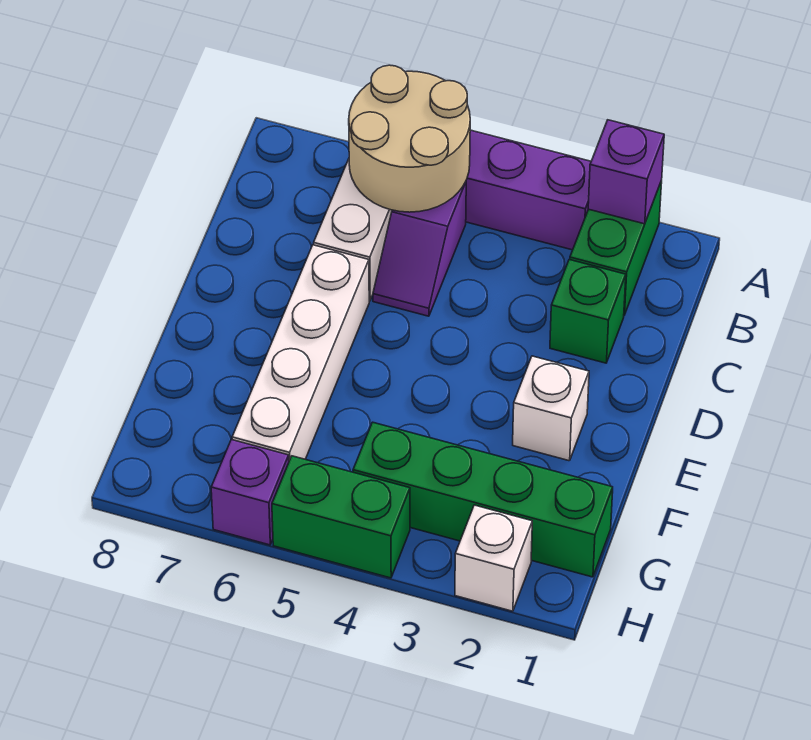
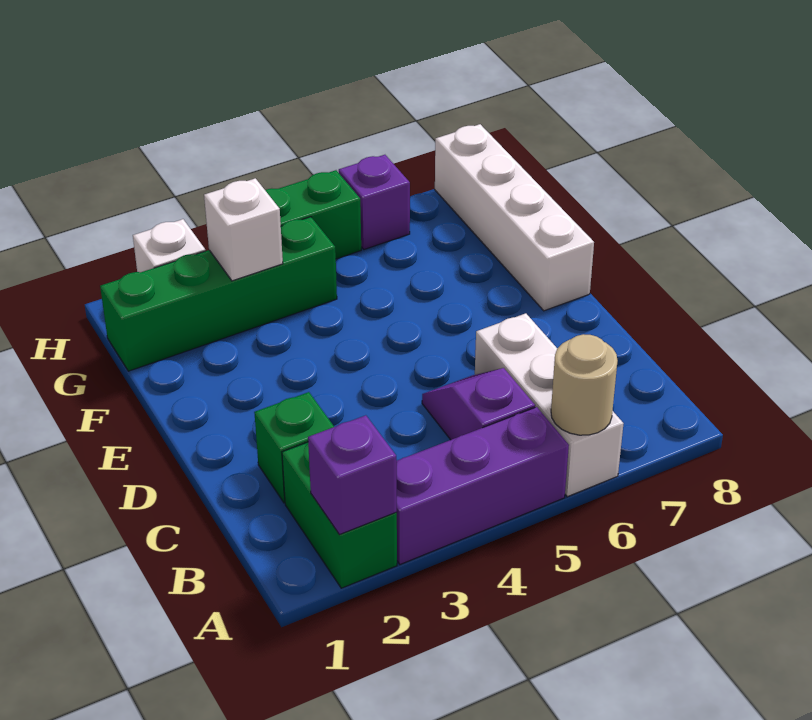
tan 2x2 round brick [349,65,470,212] -> tan 1x1 round brick [551,334,618,435]
white 1x4 brick [232,245,369,461] -> white 1x4 brick moved to [435,124,594,311]
white 1x1 brick [513,356,589,461] -> white 1x1 brick moved to [204,178,283,281]

